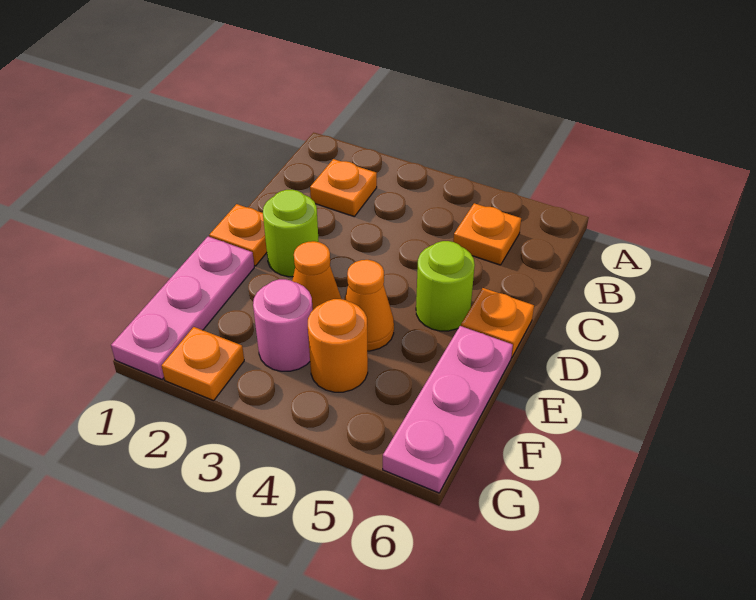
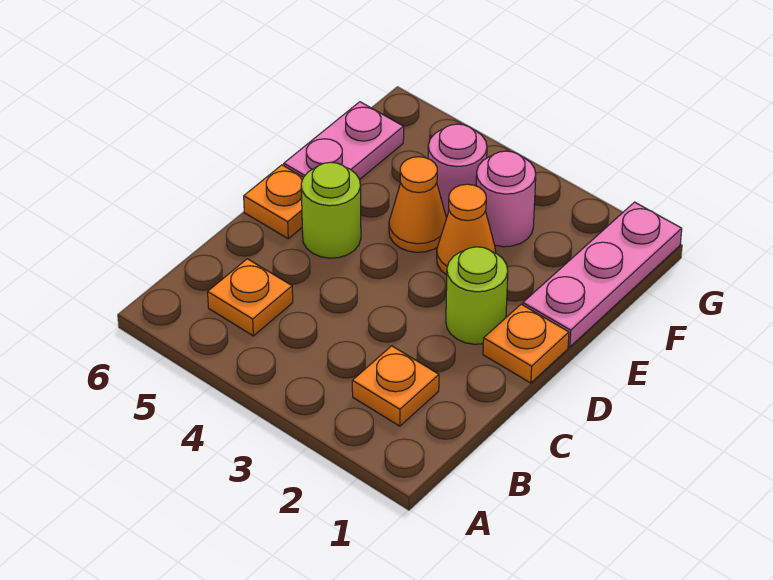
pink 1x3 plate [383,326,513,493] -> pink 1x2 plate [284,102,404,179]
orange 1x1 round brick [308,299,368,392] -> pink 1x1 round brick [428,124,487,218]
orange 1x1 plate [162,327,244,401] -> none

